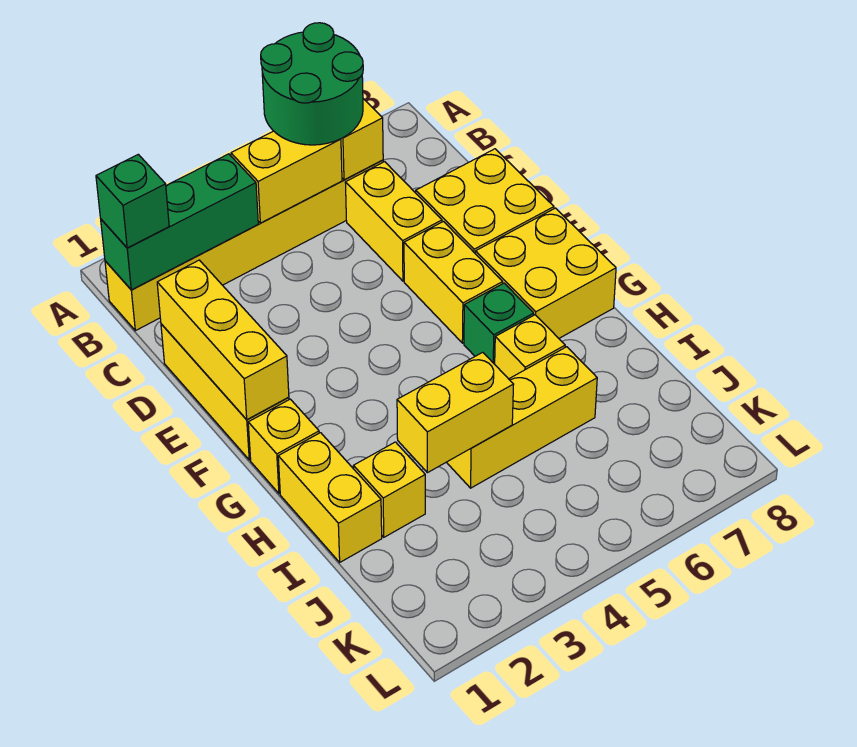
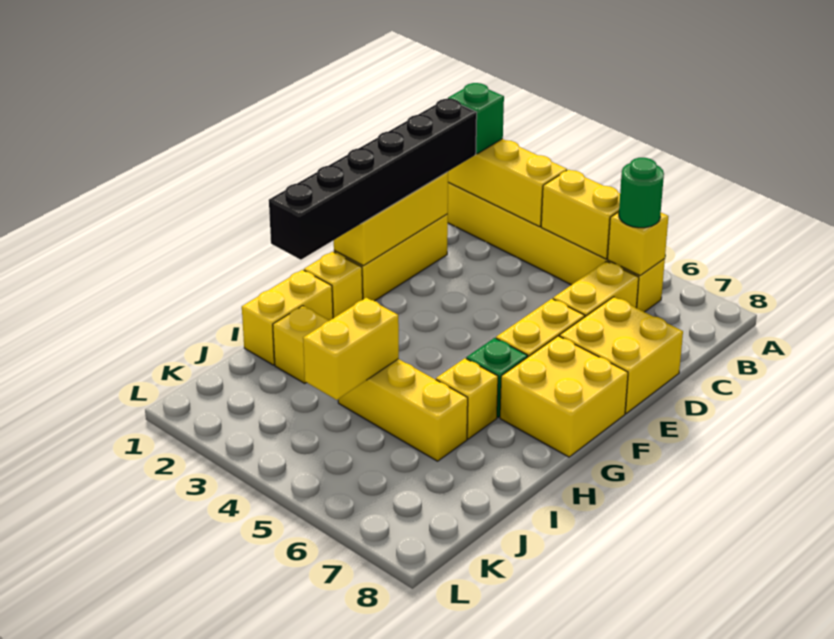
green 2x2 round brick [261,23,363,145] -> green 1x1 round brick [619,158,664,228]
green 1x3 brick [101,154,258,290] -> yellow 1x3 brick [448,139,567,227]
none -> black 1x6 brick [269,99,477,260]
yellow 1x2 brick [397,352,514,473] -> yellow 1x2 brick turned to [303,298,399,400]

